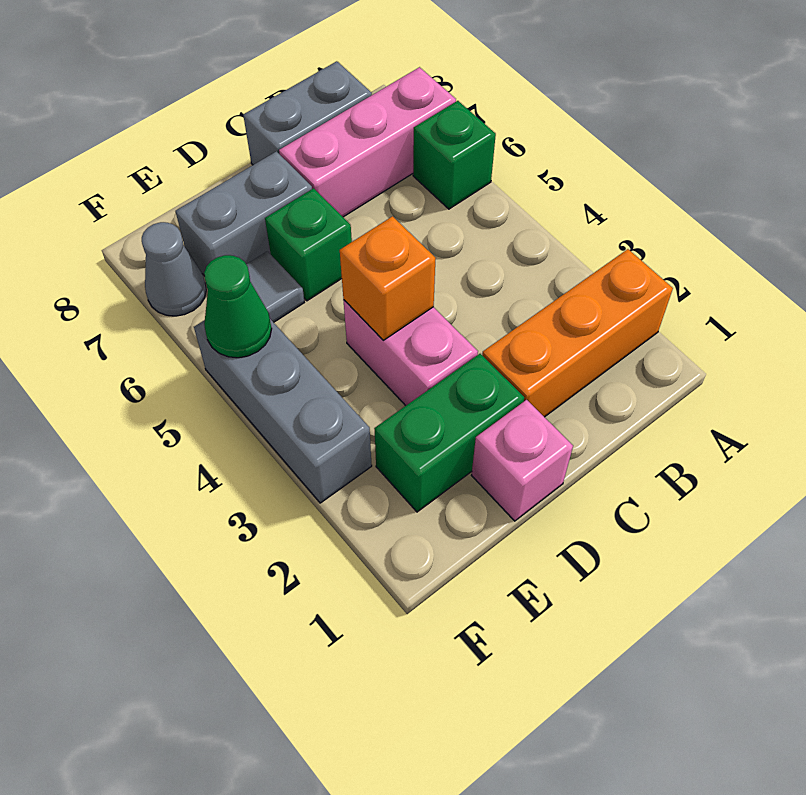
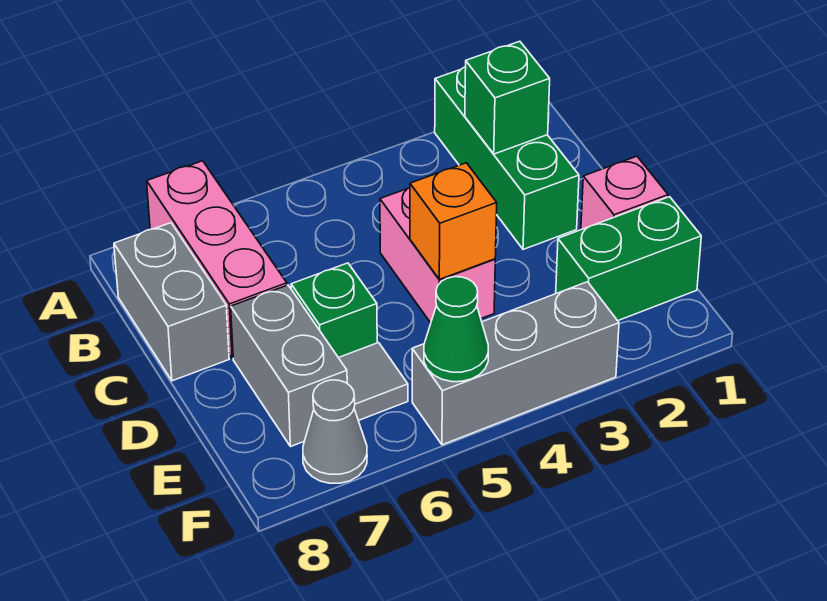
orange 1x3 brick [482,249,673,417] -> green 1x3 brick [435,67,579,249]
green 1x1 brick [413,101,496,209] -> green 1x1 brick moved to [465,41,550,154]
green 1x2 brick [374,354,524,512] -> green 1x2 brick turned to [556,197,701,321]
pink 1x2 brick [343,300,478,406] -> pink 1x2 brick turned to [380,188,495,323]

